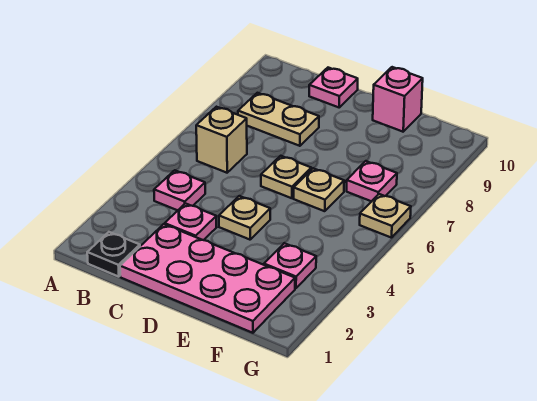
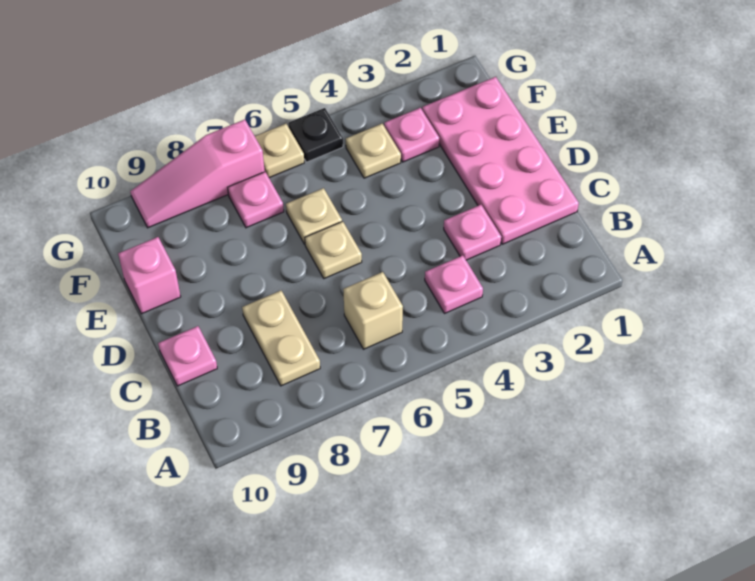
black 1x1 plate [87,232,140,277] -> black 1x1 plate moved to [288,108,343,162]
tan 1x1 plate [219,196,270,240] -> tan 1x1 plate moved to [346,124,401,178]
none -> pink 1x3 slope [130,120,265,228]

